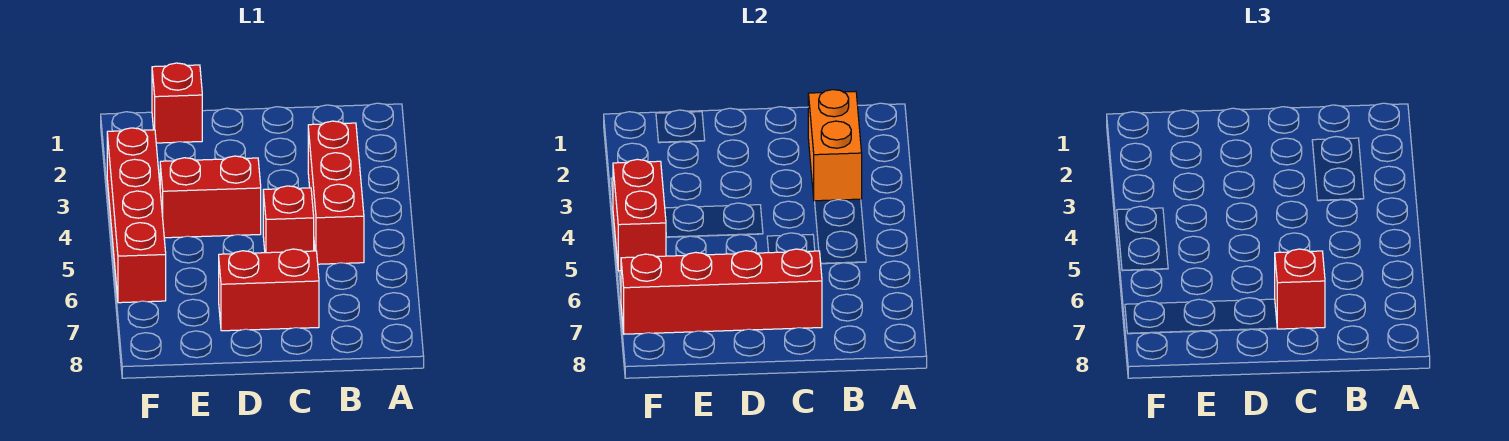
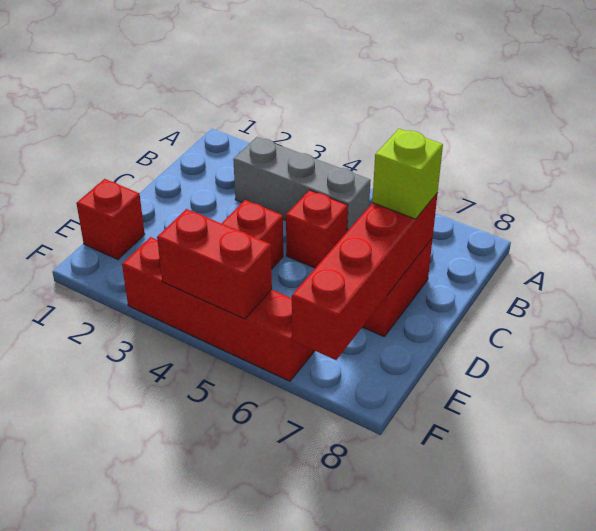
orange 1x2 brick [808,90,862,201] -> none
red 1x3 brick [308,121,364,264] -> grey 1x3 brick [233,137,371,231]
red 1x1 brick [1275,249,1325,329] -> lime 1x1 brick [372,129,443,219]

